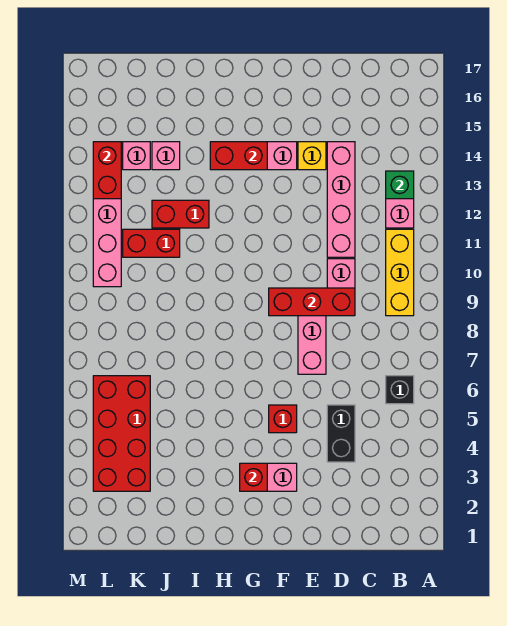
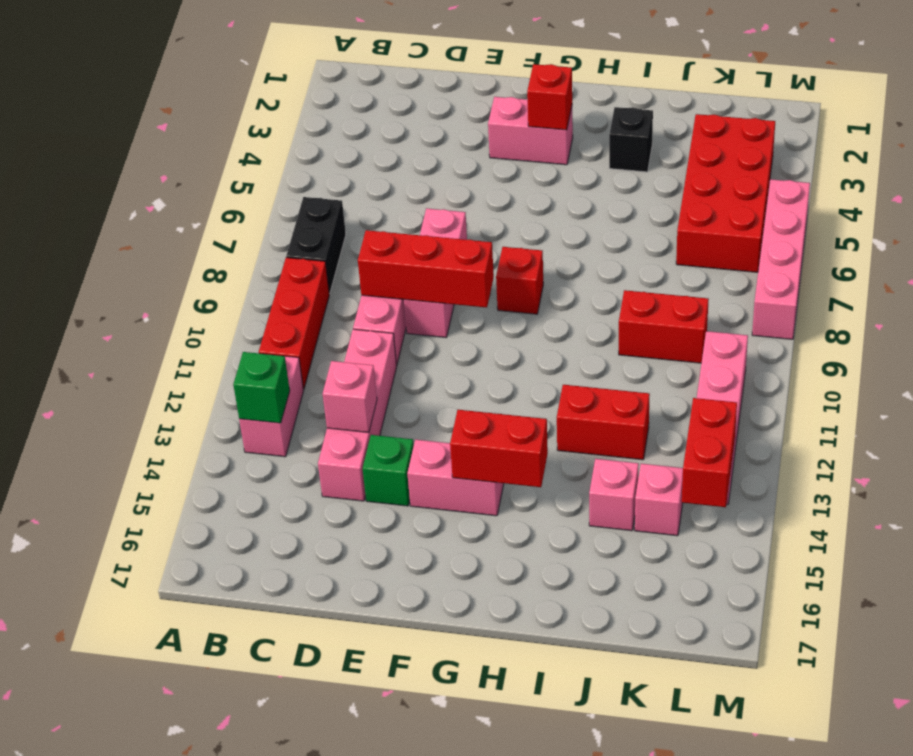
black 1x1 brick [386,376,414,404] -> black 1x1 brick moved to [609,107,653,172]
yellow 1x3 brick [386,229,414,316] -> red 1x3 brick [259,258,329,389]
black 1x2 brick [327,405,355,462] -> black 1x2 brick moved to [286,197,346,294]
none -> pink 1x1 brick [323,361,377,432]
yellow 1x1 brick [298,142,326,170] -> green 1x1 brick [363,435,414,506]
red 1x1 brick [269,405,297,433] -> red 1x1 brick moved to [496,247,543,314]
red 1x2 brick [123,229,180,257] -> red 1x2 brick moved to [619,290,709,363]
none -> pink 1x4 brick [752,179,810,339]

